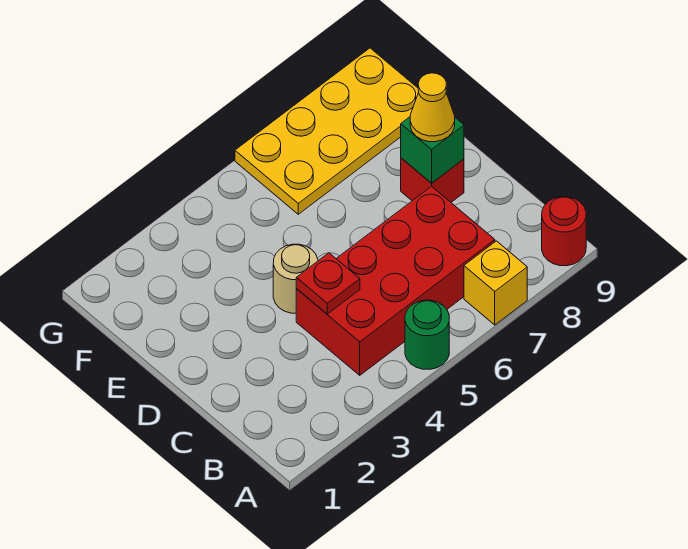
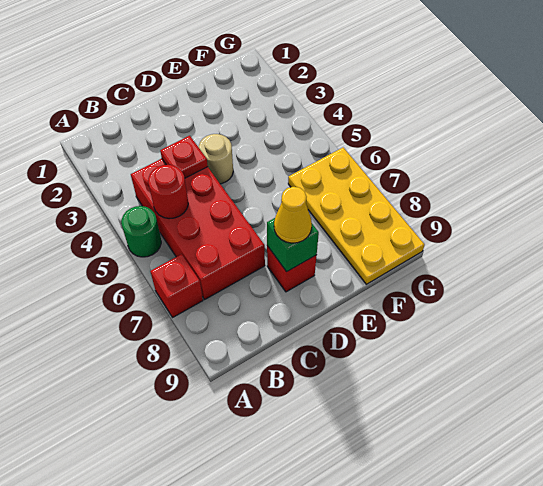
yellow 1x1 brick [464,241,527,325] -> red 1x1 brick [150,254,203,317]
red 1x1 round brick [542,197,586,266] -> red 1x1 round brick moved to [148,165,188,219]

